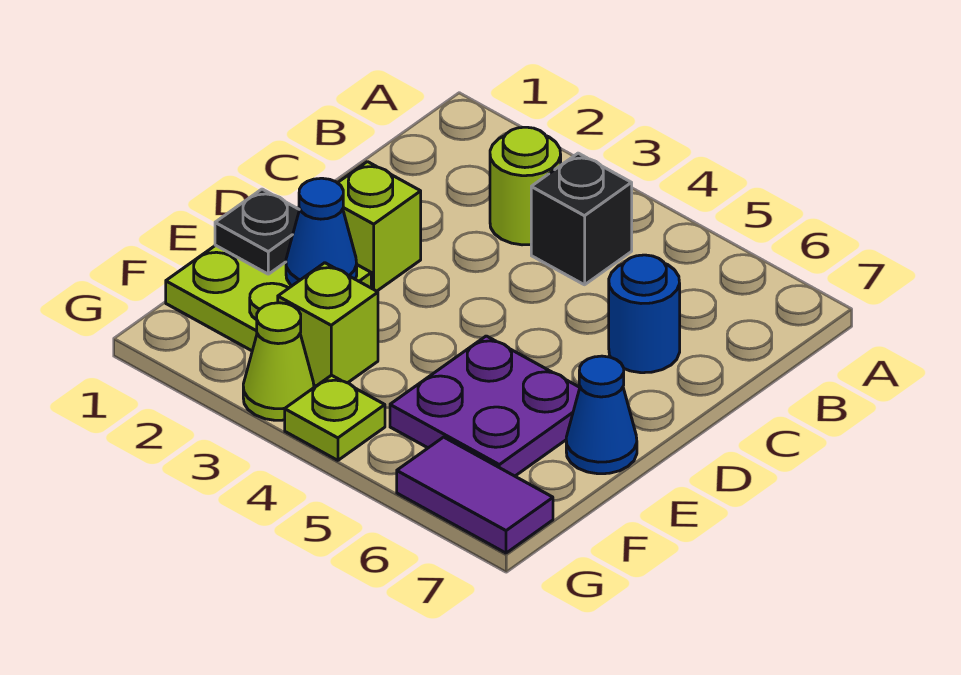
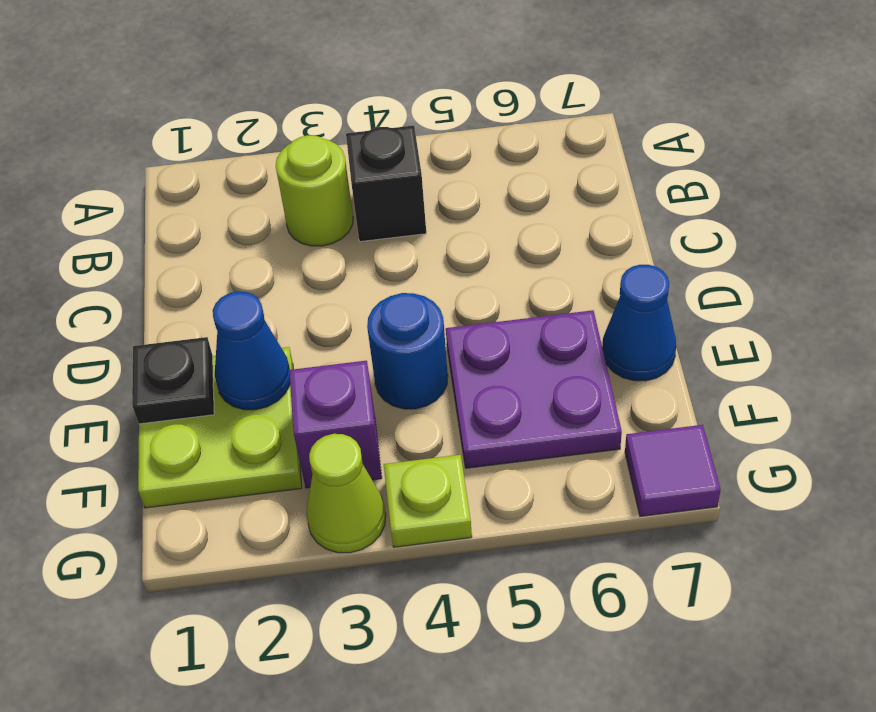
blue 1x1 round brick [609,255,680,373] -> blue 1x1 round brick moved to [367,293,448,409]
lime 1x1 brick [338,162,421,291] -> none
lime 1x1 brick [278,263,378,386] -> purple 1x1 brick [289,361,382,488]
purple 1x2 tile [397,437,553,553] -> purple 1x1 tile [625,425,721,516]

